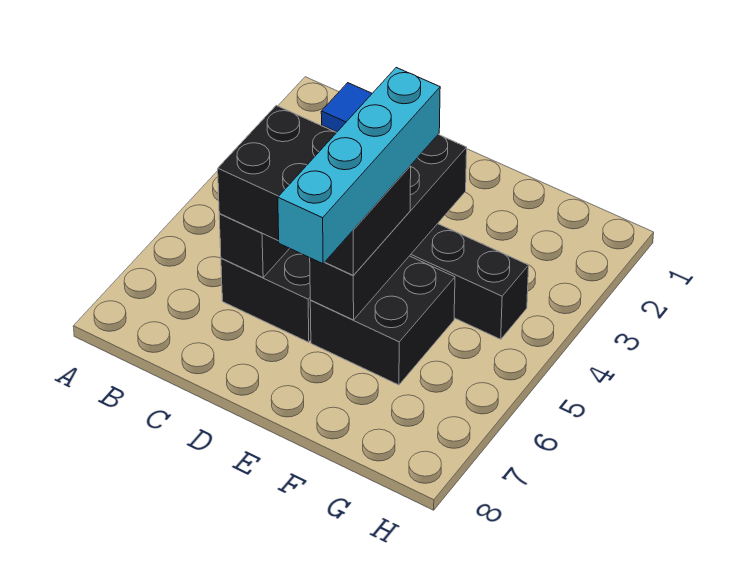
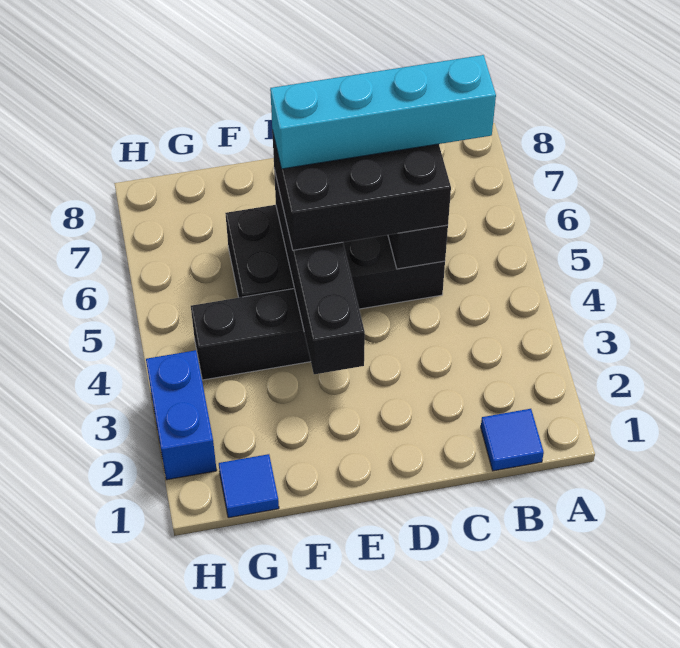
cyan 1x4 brick [278,68,440,264] -> cyan 1x4 brick turned to [270,55,496,169]
none -> blue 1x1 tile [219,454,279,518]
none -> blue 1x2 brick [146,350,217,480]

